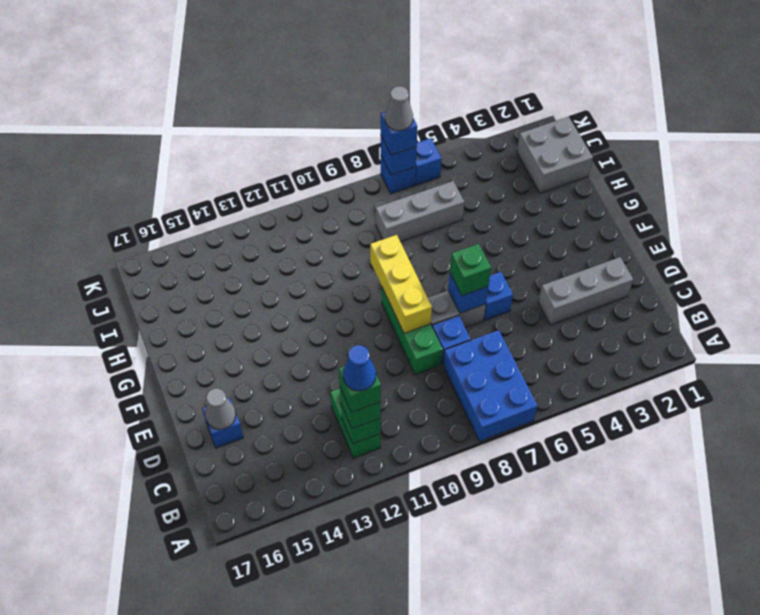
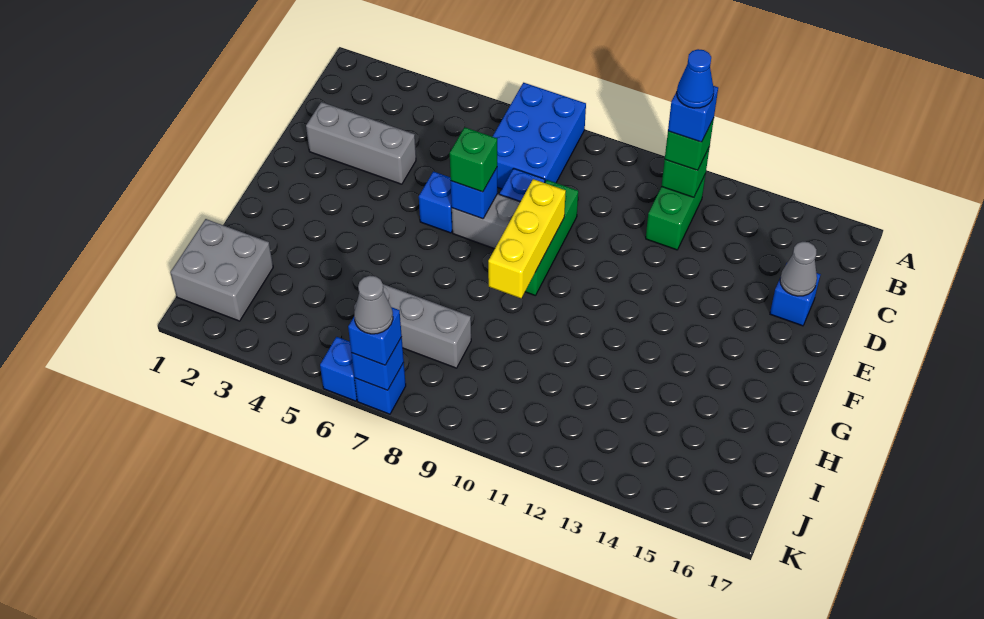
green 1x1 brick [339,366,381,412] -> blue 1x1 brick [668,86,718,142]

